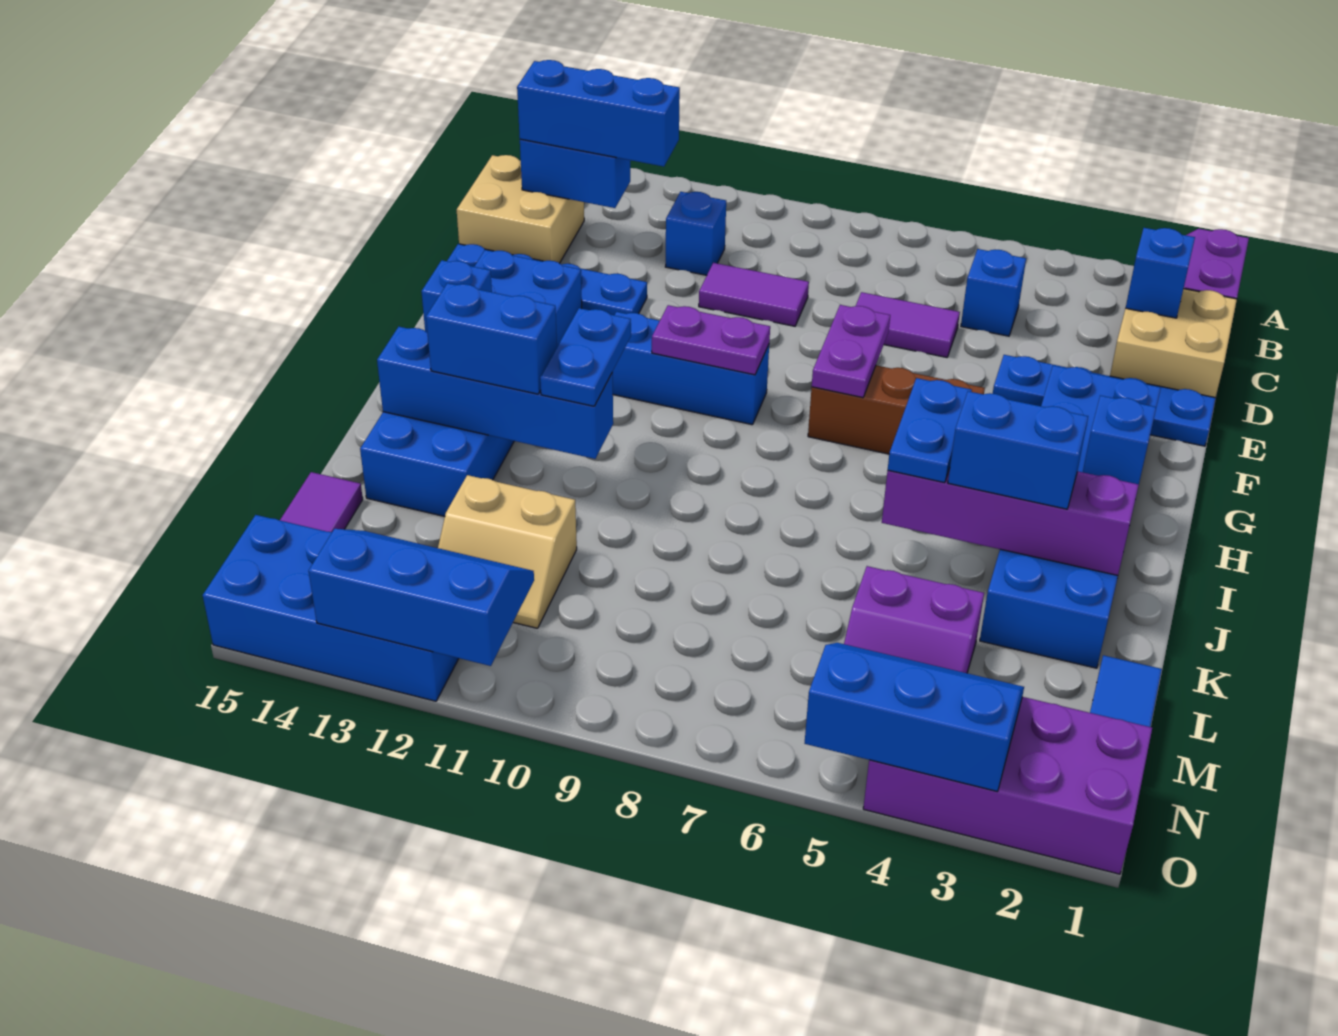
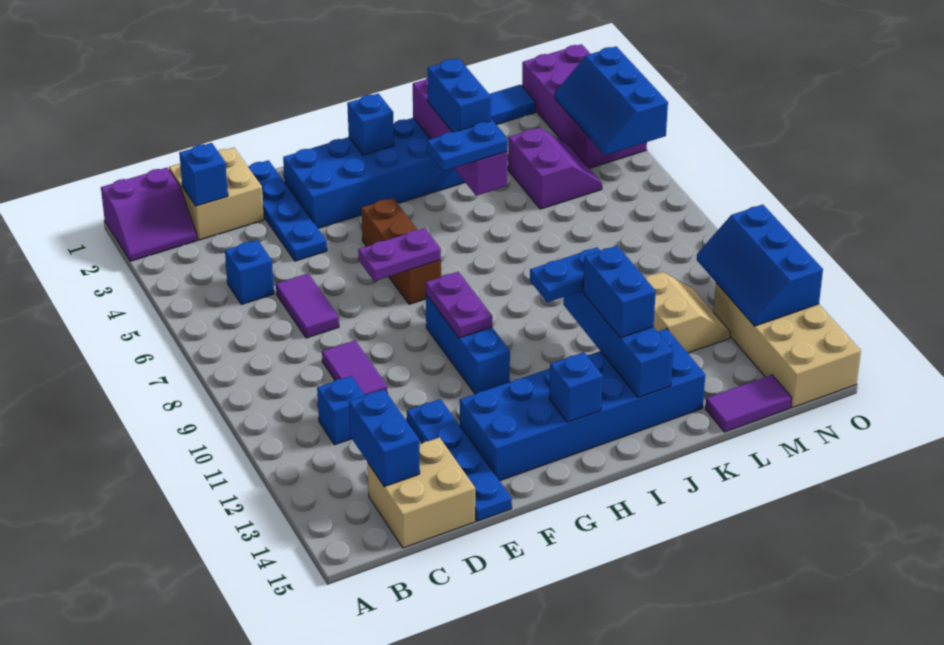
blue 1x3 brick [517,60,680,167] -> none
blue 2x4 brick [203,515,459,701] -> tan 2x4 brick [714,283,861,408]

